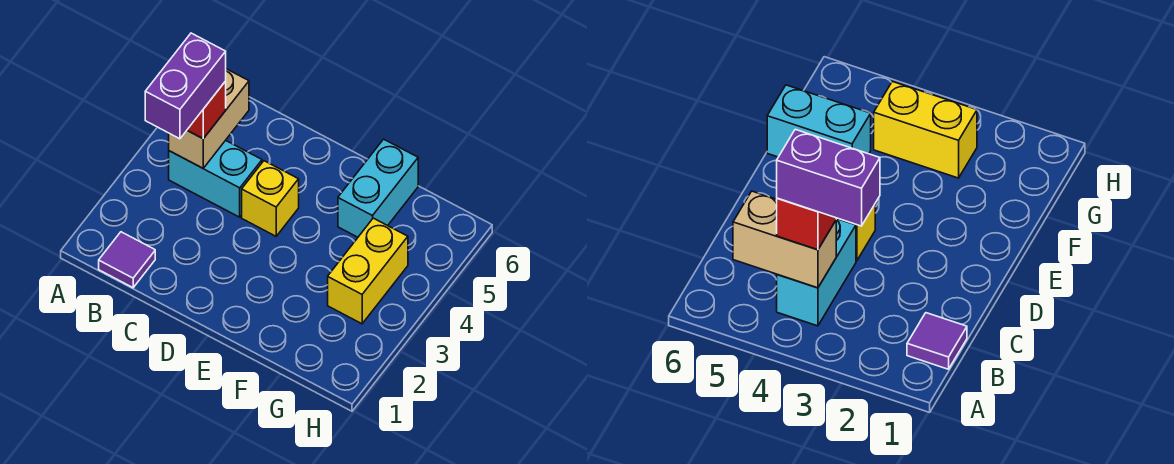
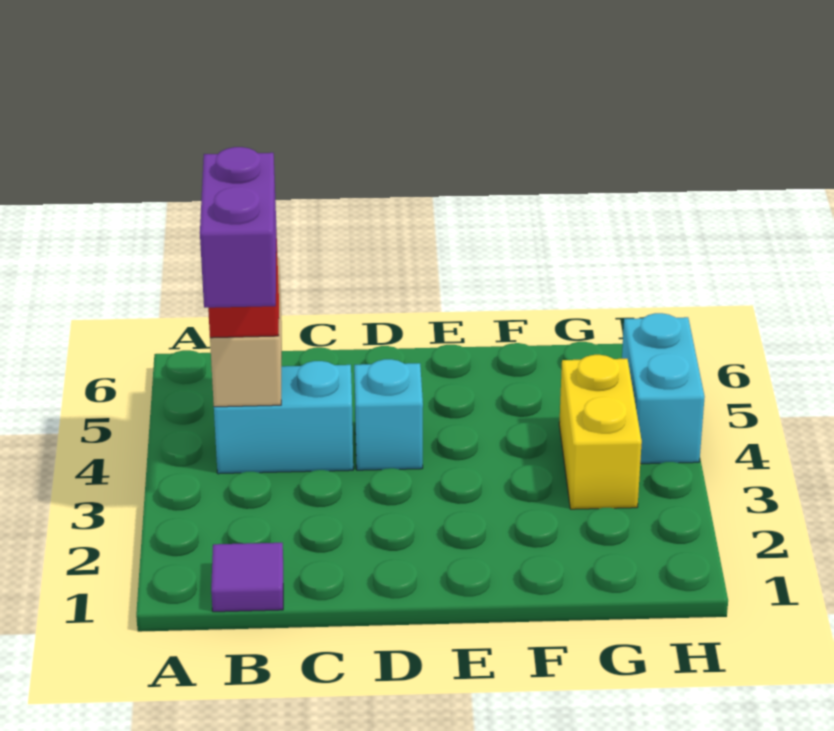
yellow 1x1 brick [242,161,299,236] -> cyan 1x1 brick [354,359,423,470]
cyan 1x2 brick [338,139,418,237] -> cyan 1x2 brick moved to [622,313,705,464]

